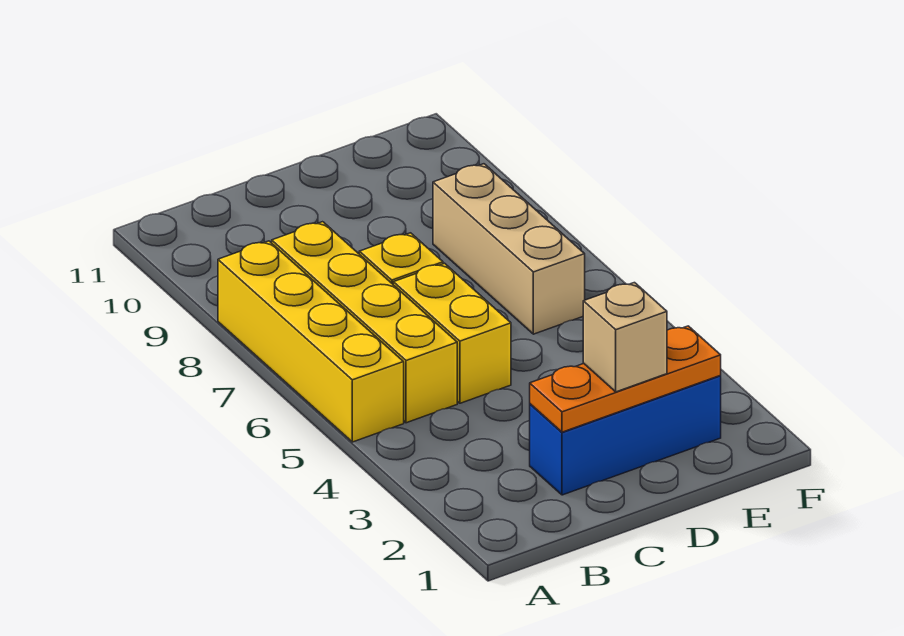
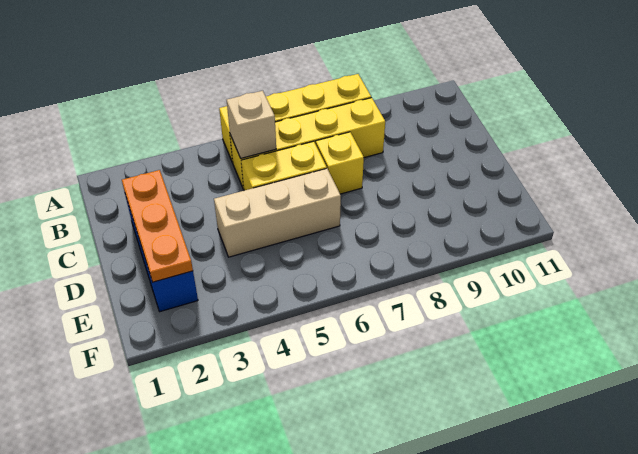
tan 1x1 brick [583,283,667,392] -> tan 1x1 brick moved to [227,91,276,158]
tan 1x3 brick [433,164,585,334] -> tan 1x3 brick moved to [214,169,341,257]

